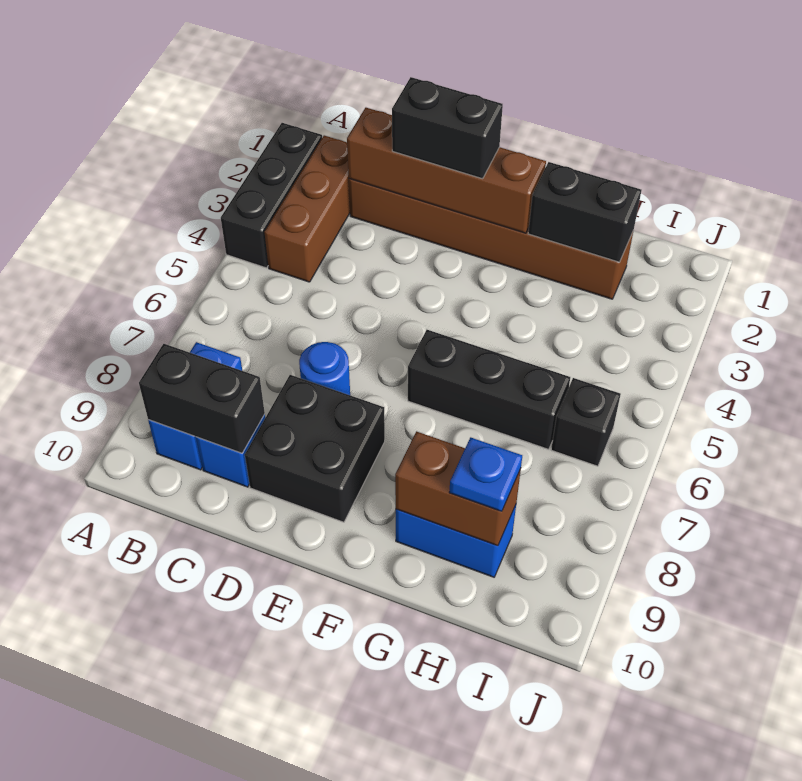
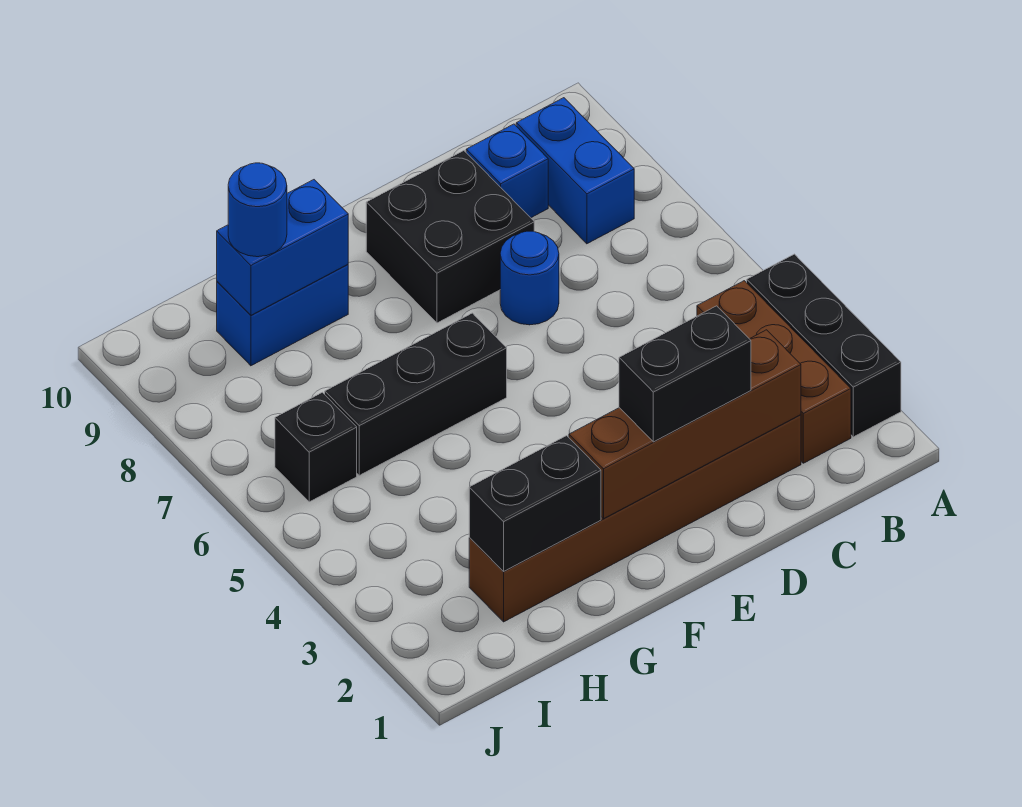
black 1x2 brick [139,344,265,453] -> none
brown 1x2 brick [395,431,521,546] -> blue 1x2 brick [217,180,348,315]
blue 1x1 plate [449,437,522,511] -> blue 1x1 round brick [228,163,287,257]

